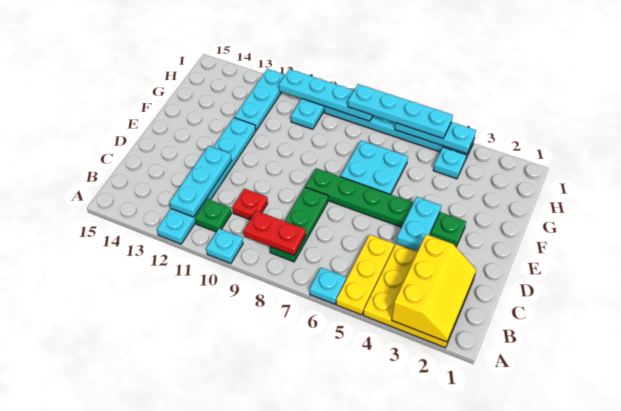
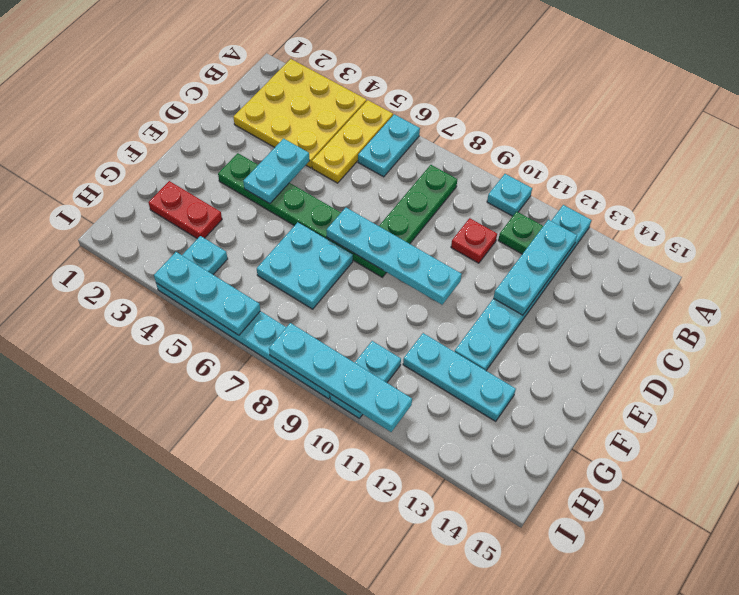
yellow 2x3 slope [392,234,476,342] -> none
cyan 1x1 plate [310,268,346,304] -> cyan 1x2 plate [358,114,420,177]
red 1x2 plate [244,211,306,256] -> red 1x2 plate moved to [148,181,222,239]
cyan 1x3 plate [234,69,285,130] -> cyan 1x3 plate turned to [403,333,516,422]
cyan 1x4 plate [348,84,453,138] -> cyan 1x4 plate moved to [326,208,462,305]

